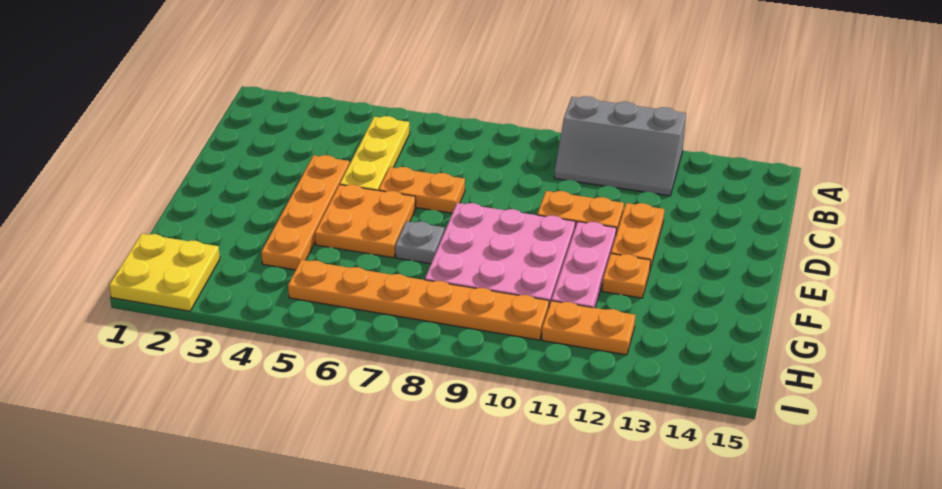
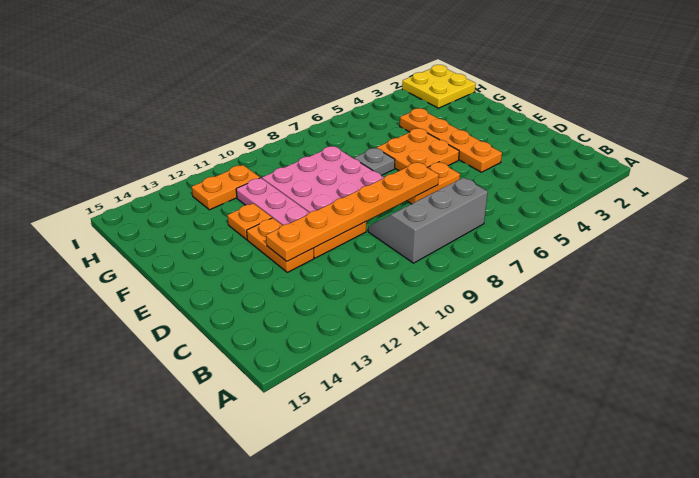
grey 2x3 slope [554,96,686,196] -> grey 2x3 slope moved to [368,178,488,263]
yellow 1x3 plate [340,116,410,191] -> none
orange 1x6 plate [288,260,549,340] -> orange 1x6 plate moved to [266,162,439,261]

